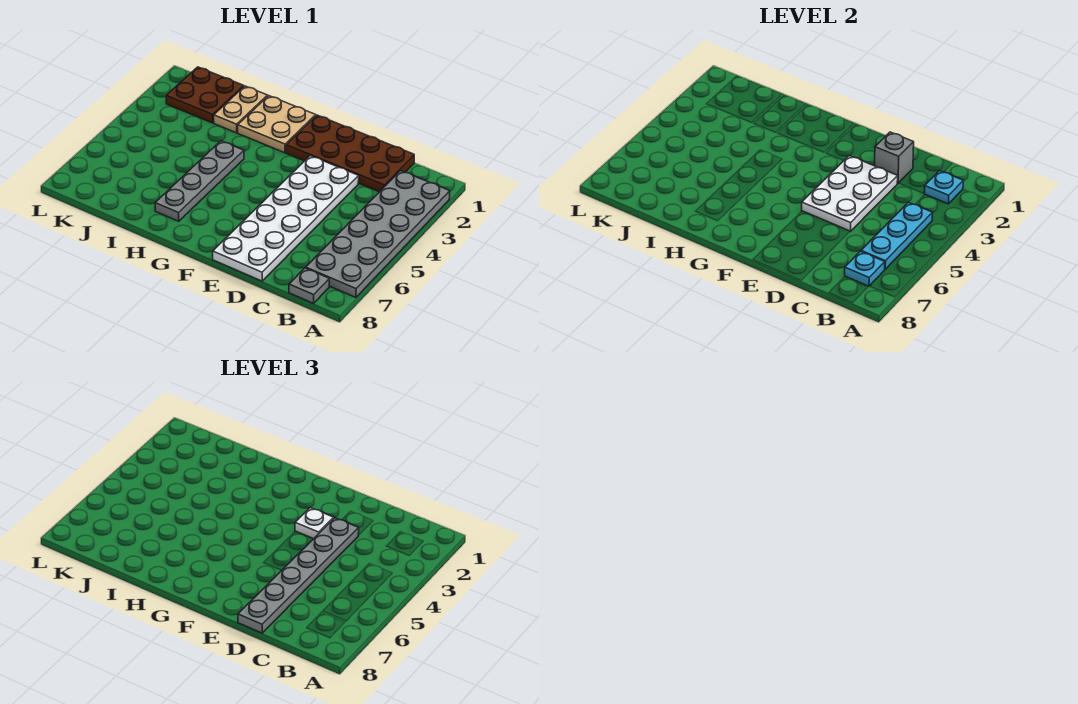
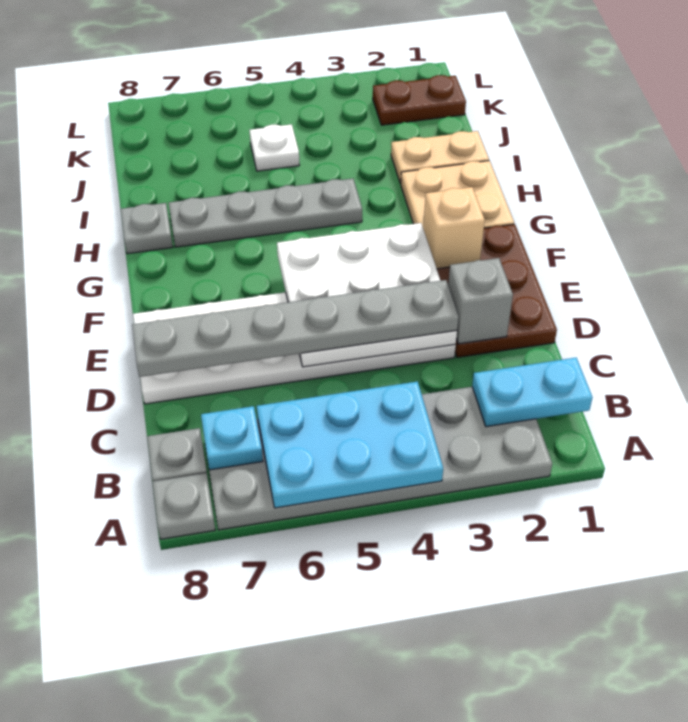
none -> grey 1x1 plate [153,473,215,539]
cyan 1x1 plate [924,171,963,204] -> cyan 1x2 plate [472,358,593,427]
cyan 1x3 plate [861,202,933,269] -> cyan 2x3 plate [257,381,443,508]
brown 2x4 plate [286,115,414,192] -> brown 2x3 plate [437,224,557,357]
white 2x3 plate [802,156,898,231] -> white 3x3 plate [277,223,457,367]
white 1x1 plate [295,508,334,539] -> white 1x1 plate moved to [250,124,299,171]
none -> tan 1x1 brick [423,187,485,269]
none -> grey 1x1 plate [121,203,173,254]
brown 2x2 plate [166,67,244,123] -> brown 1x2 plate [373,75,466,125]

